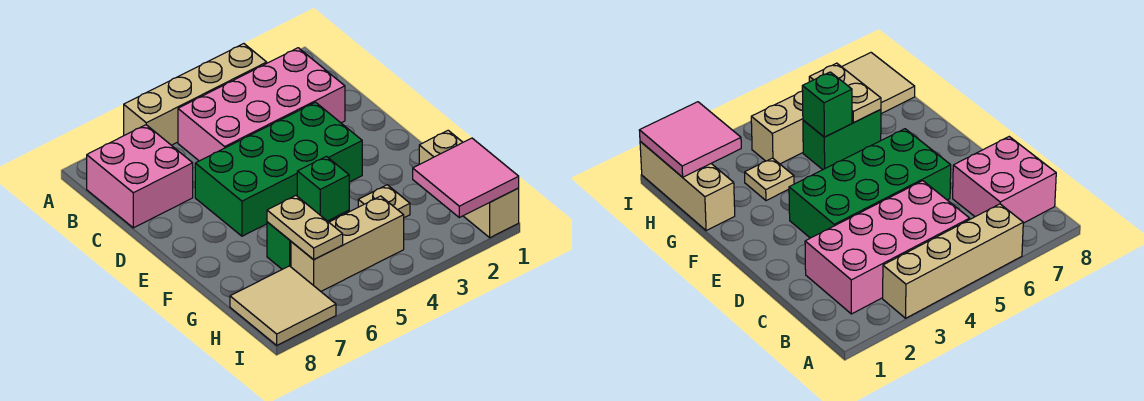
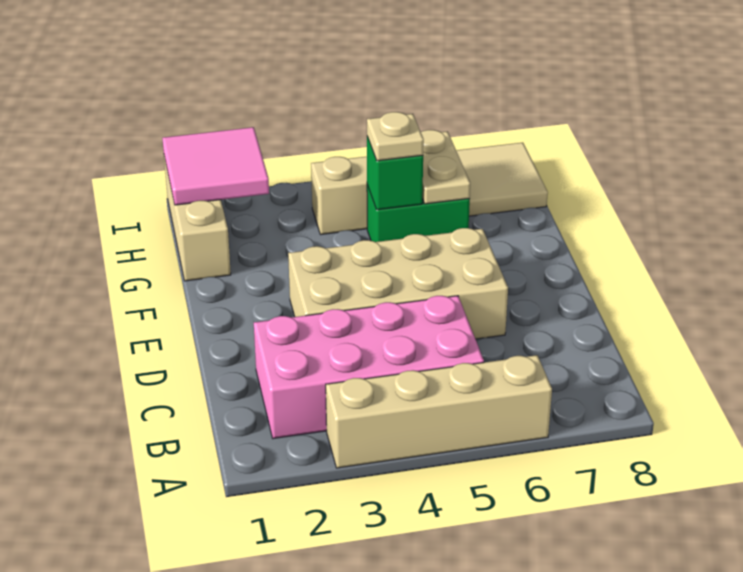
pink 2x2 brick [87,125,193,228] -> none
green 2x4 brick [195,102,362,236] -> tan 2x4 brick [288,228,508,339]
tan 1x1 plate [358,185,410,218] -> tan 1x1 plate moved to [367,112,424,161]

